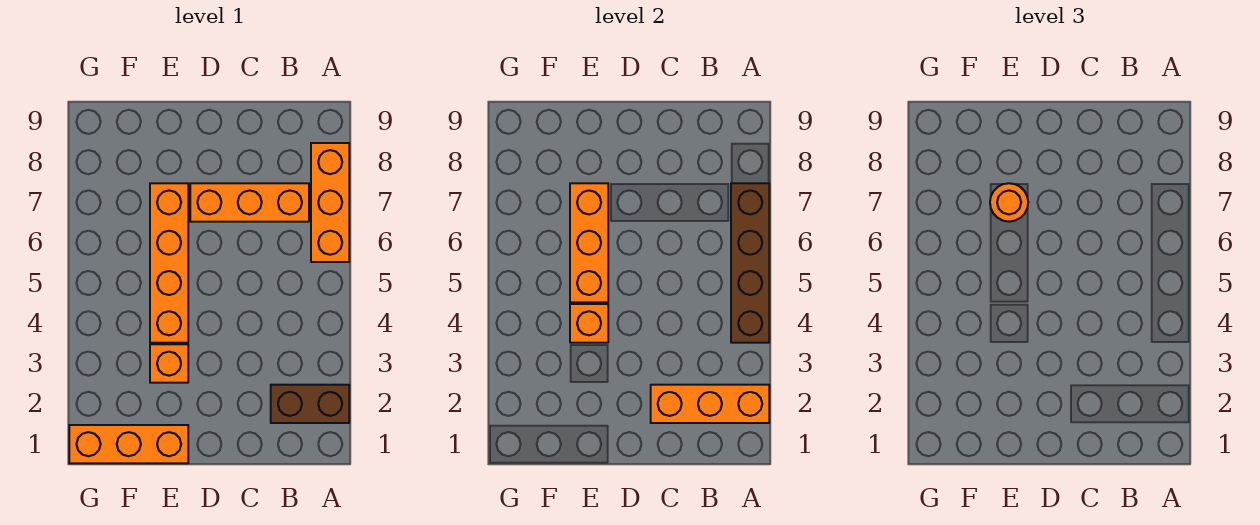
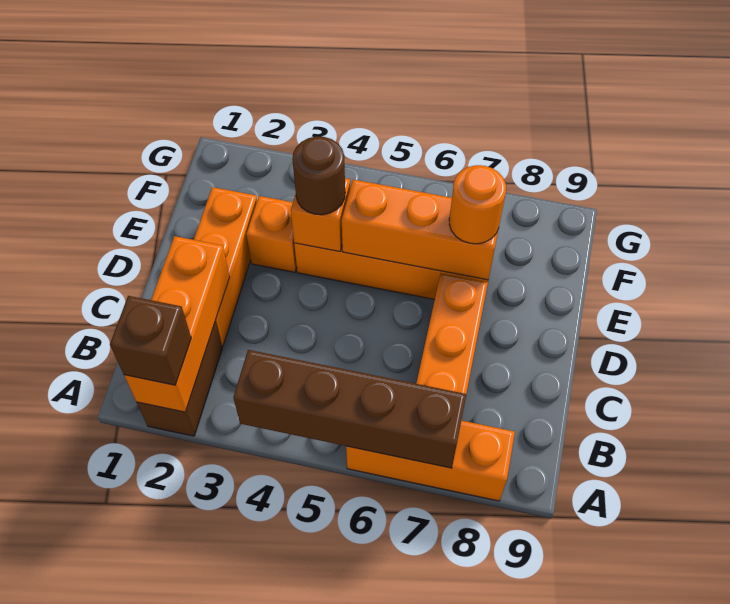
none -> brown 1x1 brick [110,296,191,385]
orange 1x3 brick [69,425,188,463] -> orange 1x3 brick moved to [194,187,257,346]
none -> brown 1x1 round brick [292,136,345,215]

